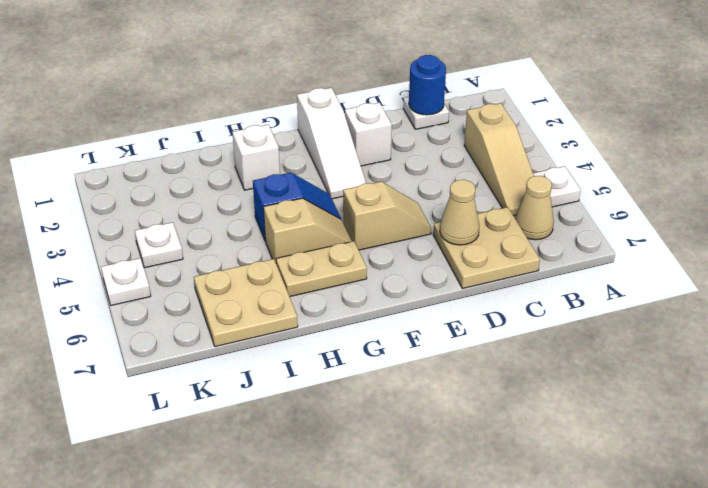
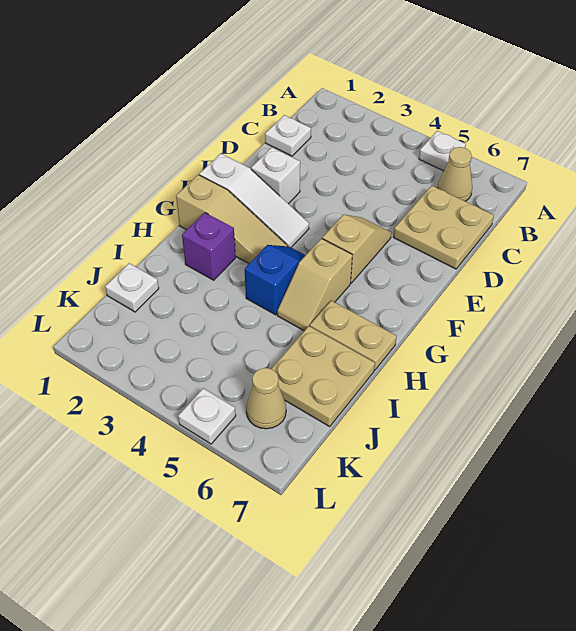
tan 1x3 slope [464,103,534,216] -> tan 1x3 slope moved to [176,175,288,263]
blue 1x1 round brick [409,55,446,115] -> none
tan 1x1 cone [440,180,480,245] -> tan 1x1 cone moved to [246,368,286,429]
tan 1x2 slope [264,198,352,262] -> tan 1x2 slope turned to [277,239,352,331]
tan 1x2 plate [276,241,367,297] -> tan 1x2 plate turned to [310,301,397,370]
white 1x1 brick [232,125,280,190] -> purple 1x1 brick [182,213,236,280]
white 1x1 plate [135,222,183,268] -> white 1x1 plate moved to [105,263,159,312]

